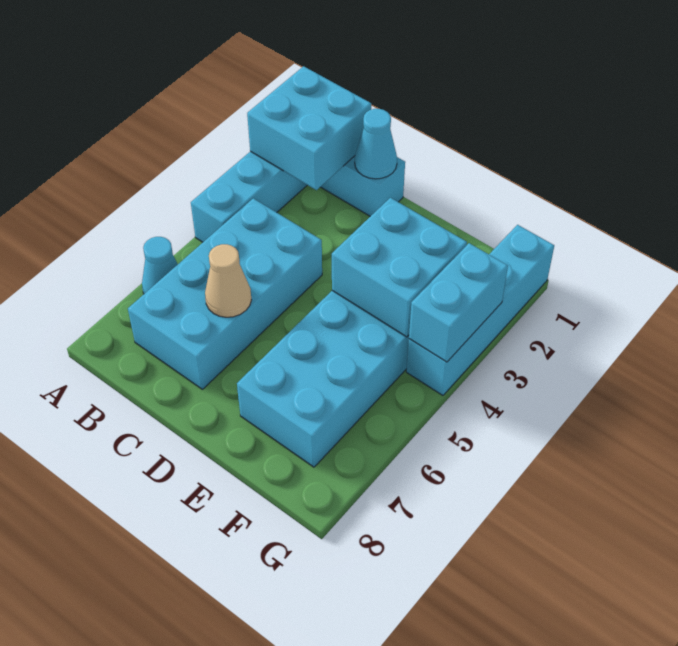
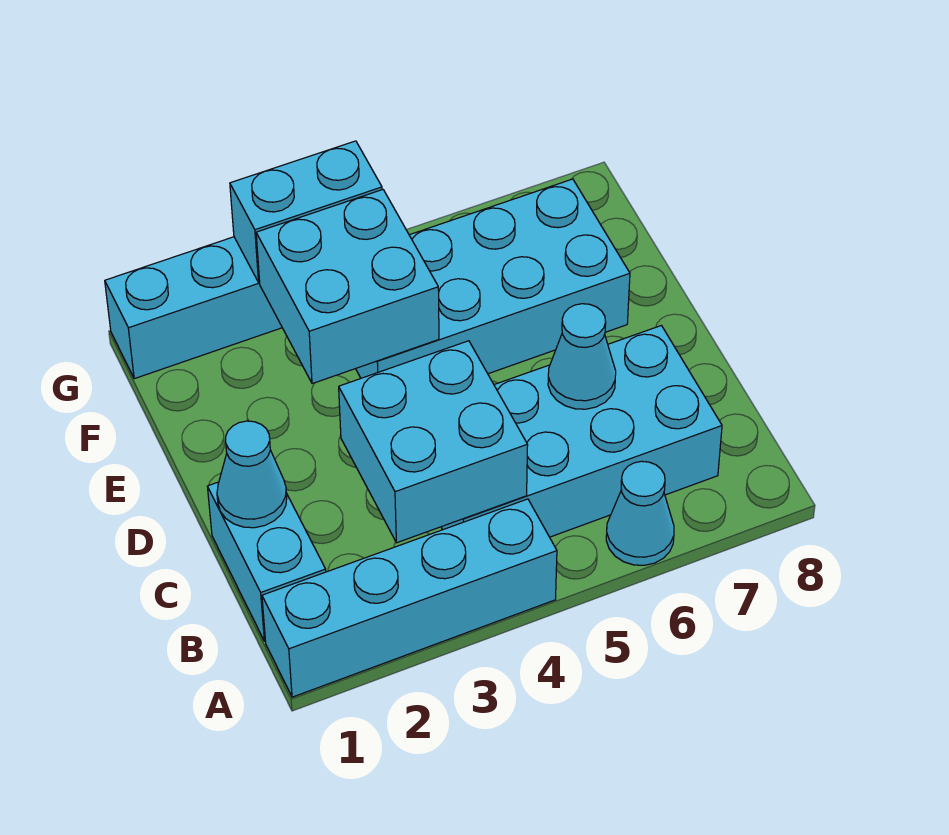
cyan 2x2 brick [247,66,371,190] -> cyan 2x2 brick moved to [339,341,528,543]
tan 1x1 cone [205,244,251,317] -> cyan 1x1 cone [548,304,616,409]

